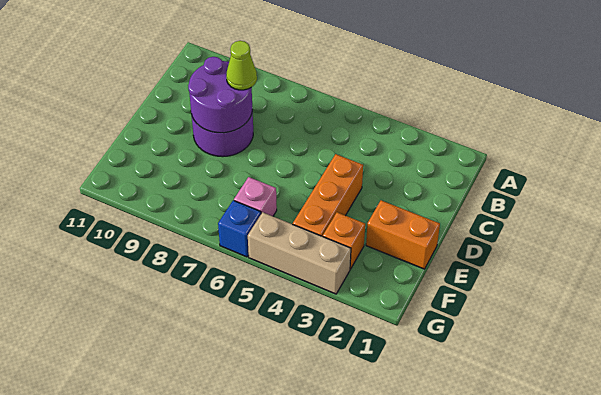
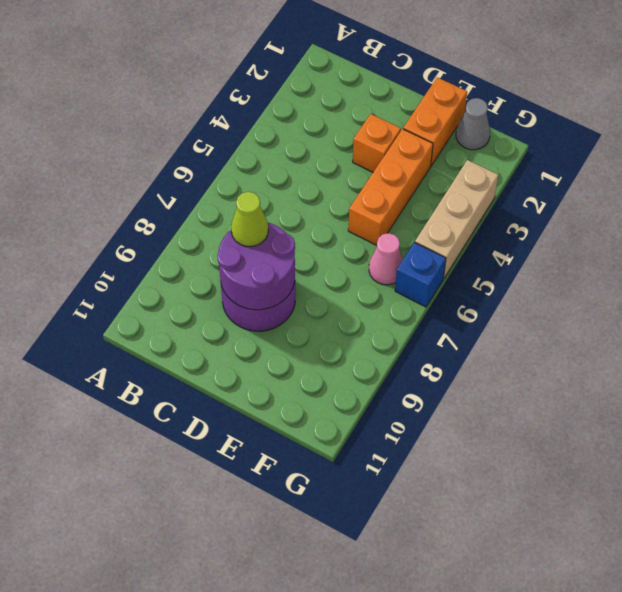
orange 1x3 brick [293,154,363,236] -> orange 1x3 brick turned to [348,129,433,245]
none -> grey 1x1 cone [456,98,490,150]
orange 1x1 brick [323,212,365,269] -> orange 1x1 brick moved to [353,114,401,172]
pink 1x1 brick [234,177,277,216] -> pink 1x1 cone [369,233,403,285]

